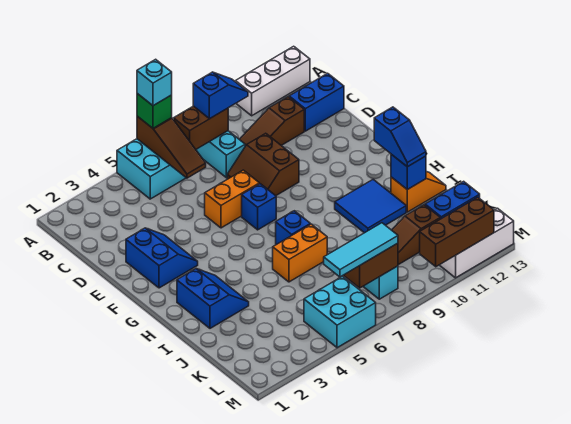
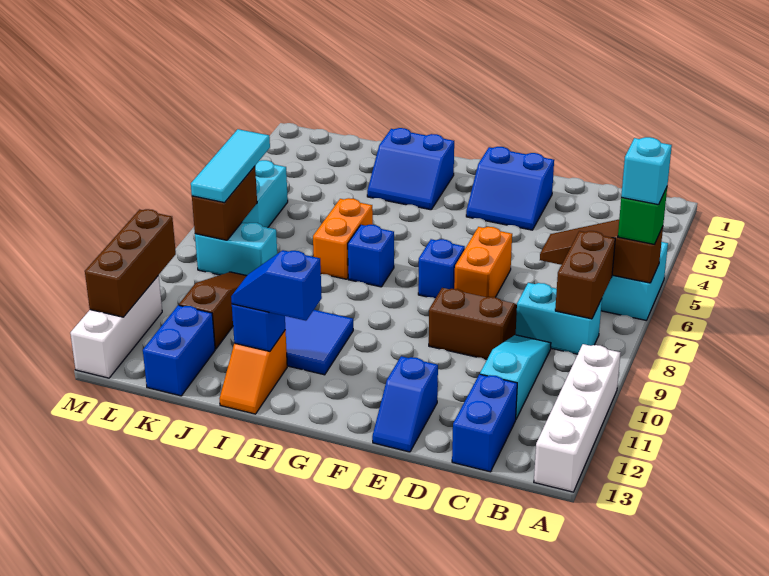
white 1x3 brick [236,46,310,116] -> white 1x4 brick [534,344,620,492]
blue 1x2 slope [193,72,248,119] -> blue 1x2 slope moved to [372,356,438,452]
brown 1x3 slope [239,97,304,146] -> cyan 1x3 slope [480,335,551,419]

